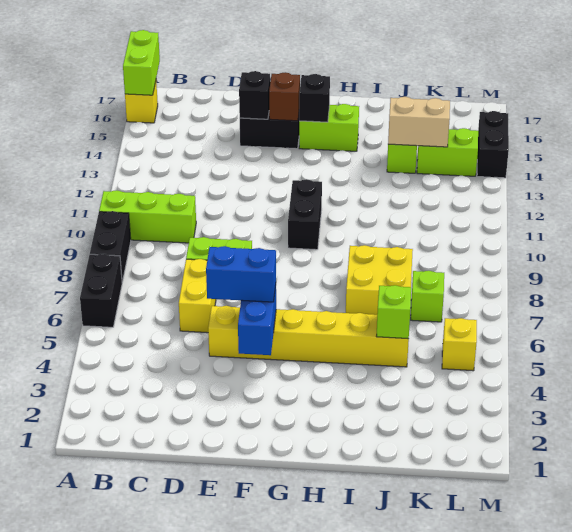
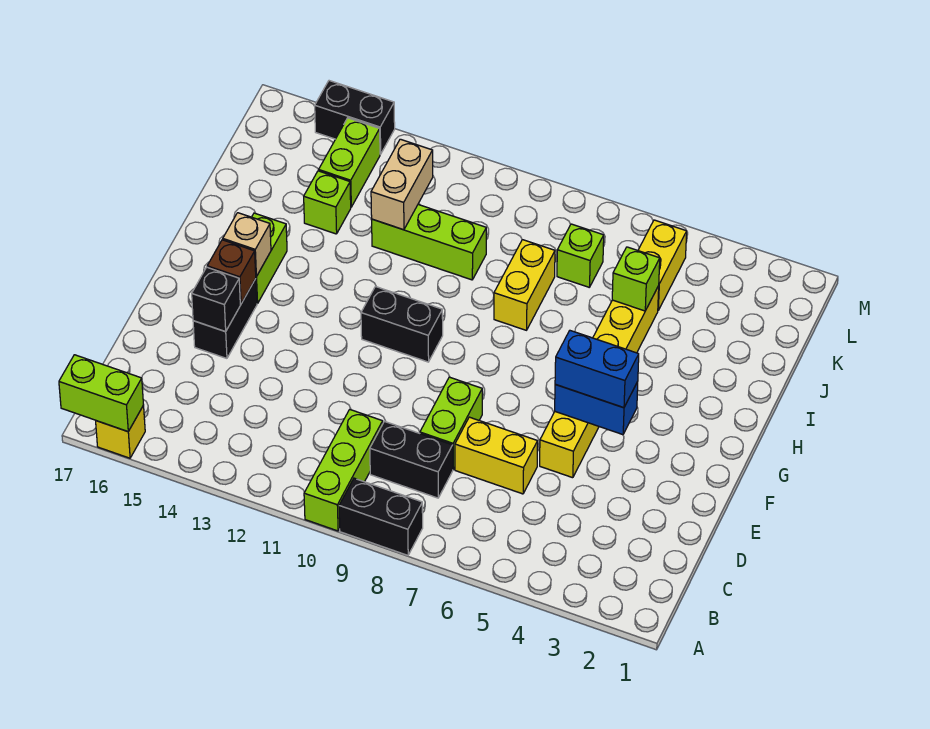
black 1x2 brick [80,254,122,327] -> black 1x2 brick moved to [370,421,453,498]
blue 1x2 brick [206,246,276,302] -> blue 1x2 brick turned to [555,331,639,408]
black 1x1 brick [299,74,330,122] -> tan 1x1 brick [223,213,271,277]
yellow 2x2 brick [346,245,413,315] -> yellow 1x2 brick [494,240,555,330]
none -> lime 1x3 brick [372,205,486,280]
tan 1x2 brick [388,97,450,147] -> tan 1x2 brick moved to [371,139,433,230]
yellow 1x1 brick [442,318,477,371] -> yellow 1x2 brick [638,220,687,310]

